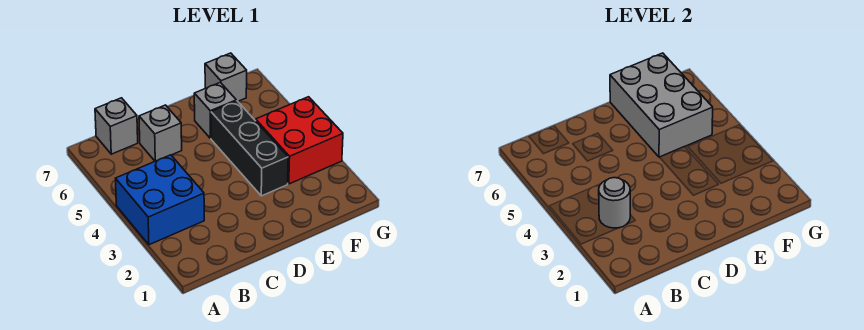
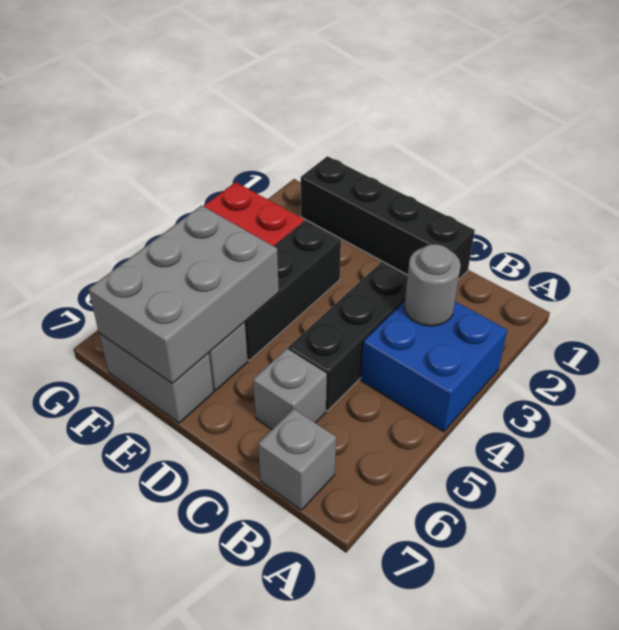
none -> black 1x4 brick [301,156,475,280]
none -> black 1x3 brick [288,262,408,411]
grey 1x1 brick [205,53,247,101] -> grey 1x2 brick [99,333,214,423]

